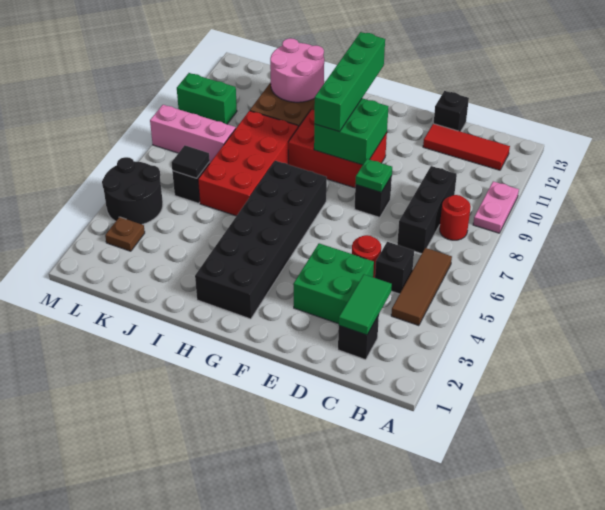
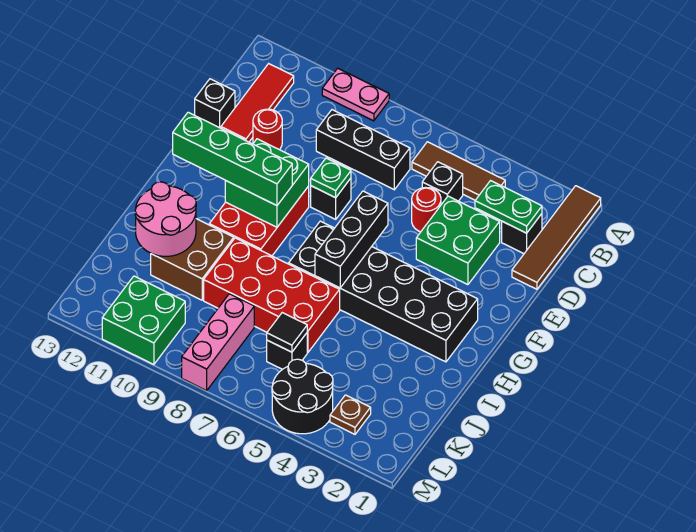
none -> brown 1x4 tile [512,186,601,289]
red 1x1 round brick [440,195,471,240] -> red 1x1 round brick moved to [253,109,282,150]
green 1x2 tile [339,275,392,335] -> green 1x2 plate [475,181,542,233]
none -> black 1x3 brick [315,191,388,288]
green 1x2 brick [177,73,237,124] -> green 2x2 brick [102,276,185,365]

